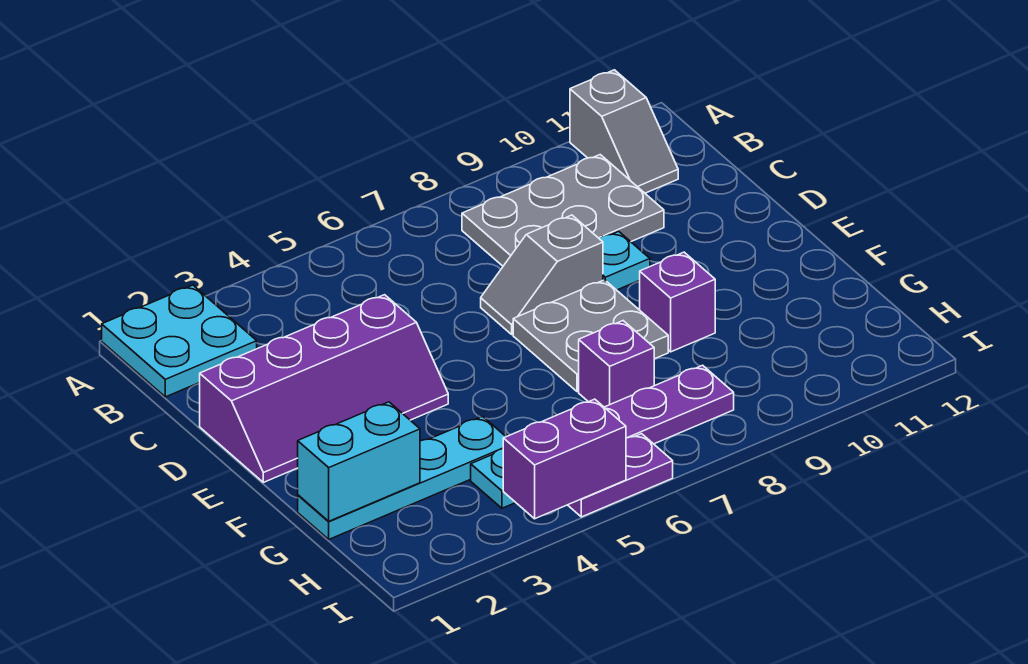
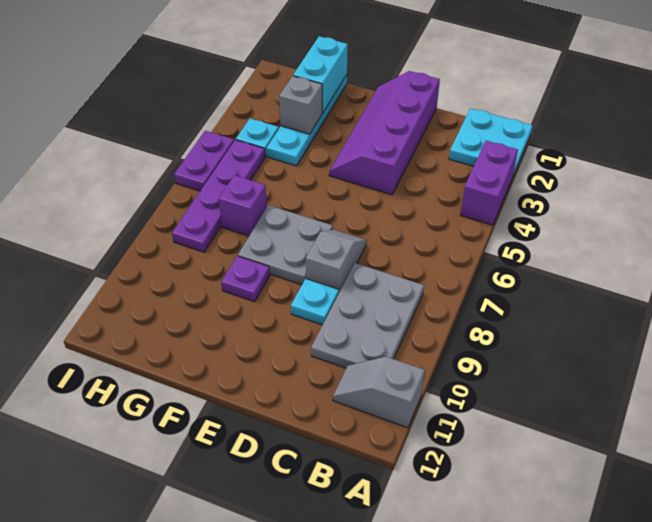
purple 1x1 brick [640,252,715,352] -> purple 1x1 plate [221,256,270,302]
none -> grey 1x1 brick [279,76,322,134]
purple 1x2 brick [503,399,626,519] -> purple 1x2 brick moved to [460,141,518,225]

